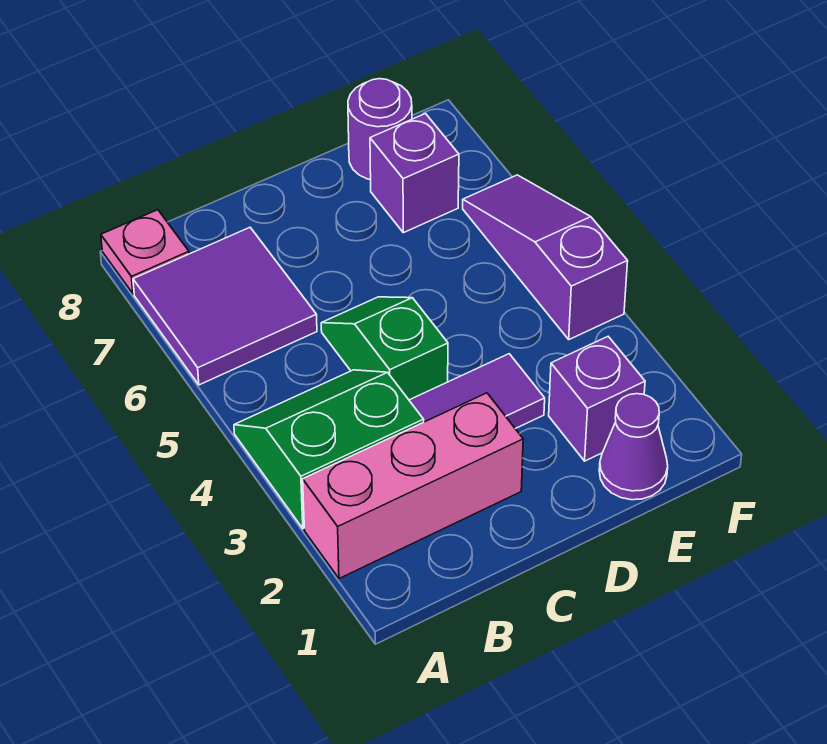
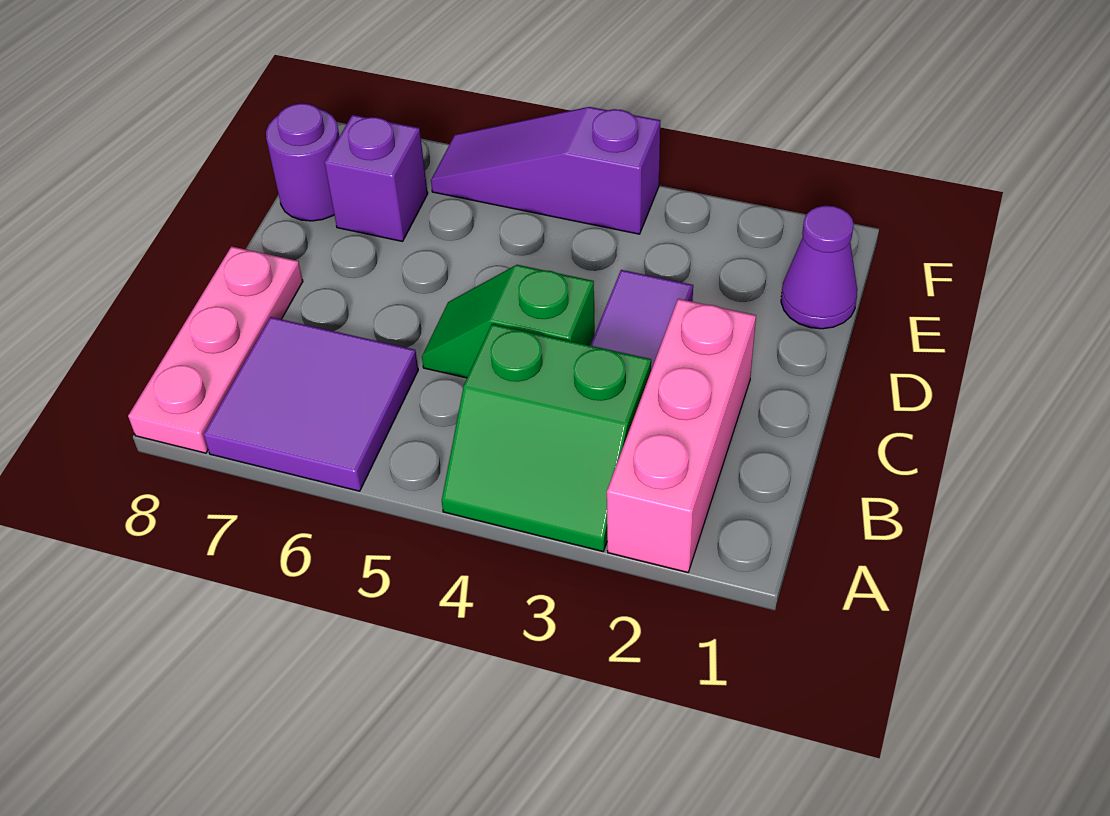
green 2x2 slope [234,370,424,529] -> green 2x2 slope turned to [442,324,651,551]
pink 1x1 plate [101,210,189,294] -> pink 1x3 plate [128,246,303,453]
purple 1x1 brick [549,337,645,461] -> none

